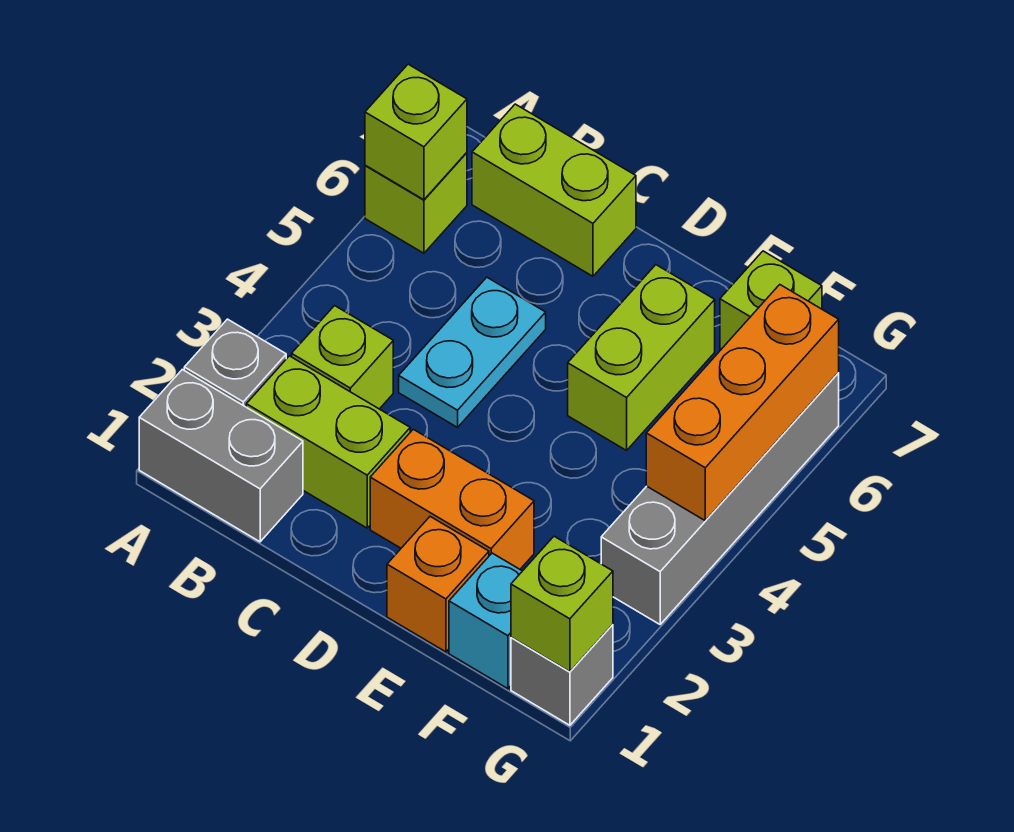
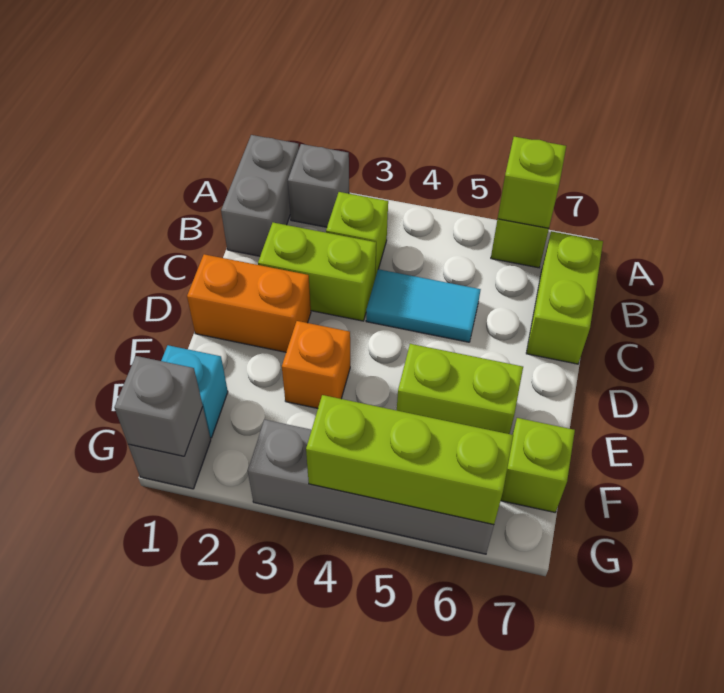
lime 1x2 brick [246,356,410,528] -> lime 1x2 brick turned to [258,223,376,321]
cyan 1x2 plate [399,277,546,427] -> cyan 1x2 tile [366,269,481,342]
orange 1x2 brick [370,429,534,569] -> orange 1x2 brick turned to [187,254,311,352]
orange 1x1 brick [387,517,489,652] -> orange 1x1 brick moved to [282,321,350,408]
lime 1x1 brick [511,536,613,672] -> grey 1x1 brick [114,356,203,456]
orange 1x3 brick [646,285,839,520] -> lime 1x3 brick [306,395,513,525]

